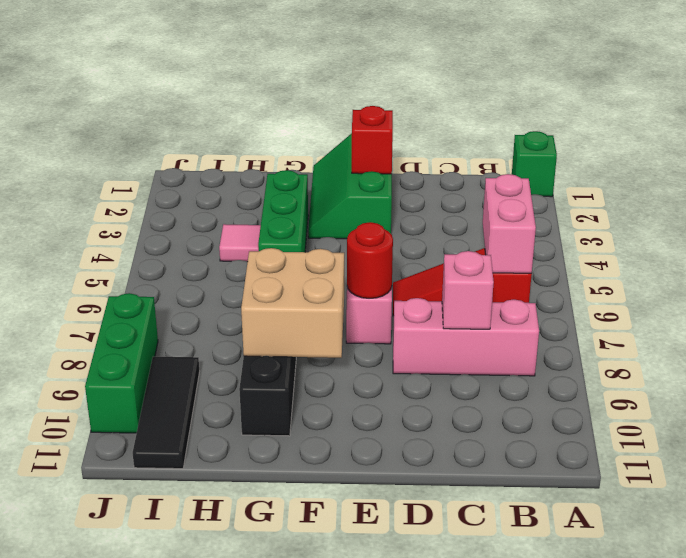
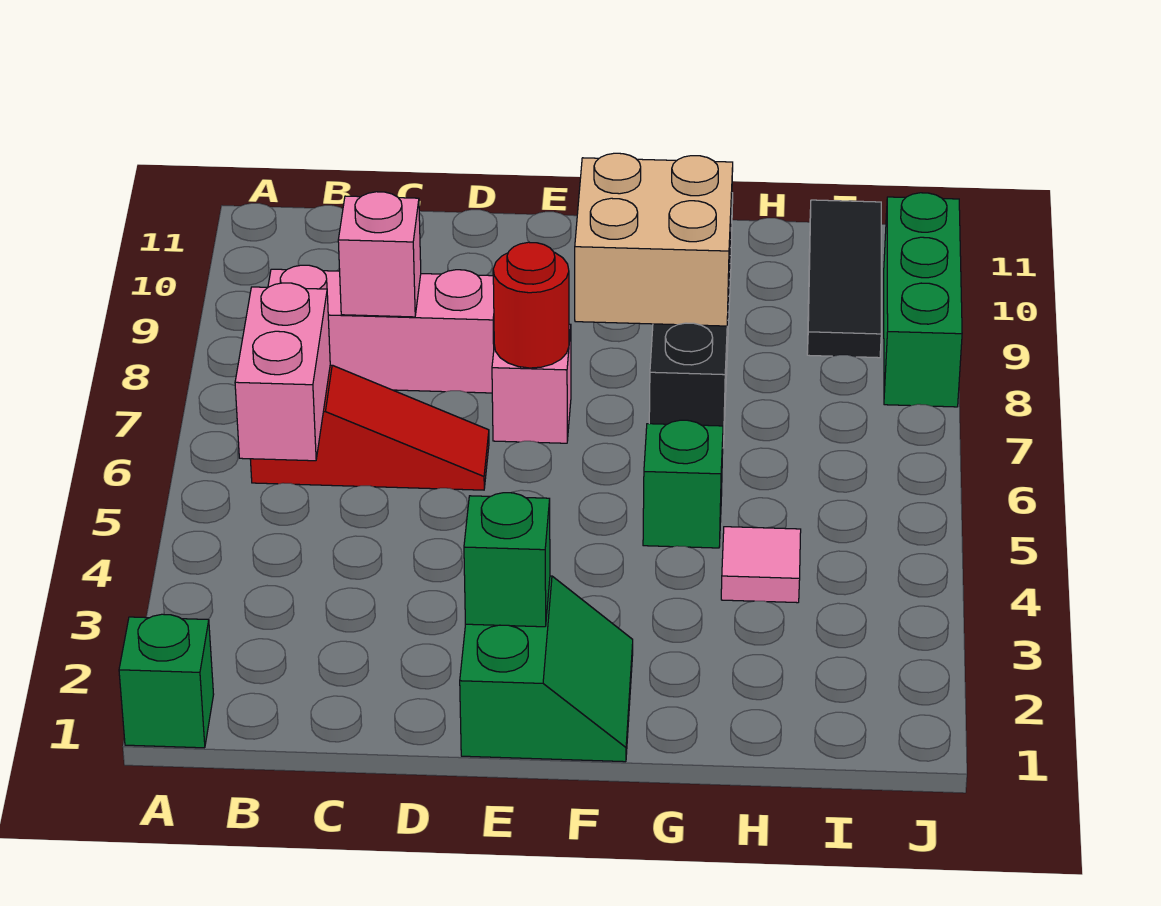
green 2x3 slope [308,133,392,239] -> green 2x2 slope [460,576,633,762]
red 1x1 brick [352,106,393,174] -> green 1x1 brick [464,493,550,627]
green 1x3 brick [258,170,308,252] -> green 1x1 brick [643,420,723,548]

